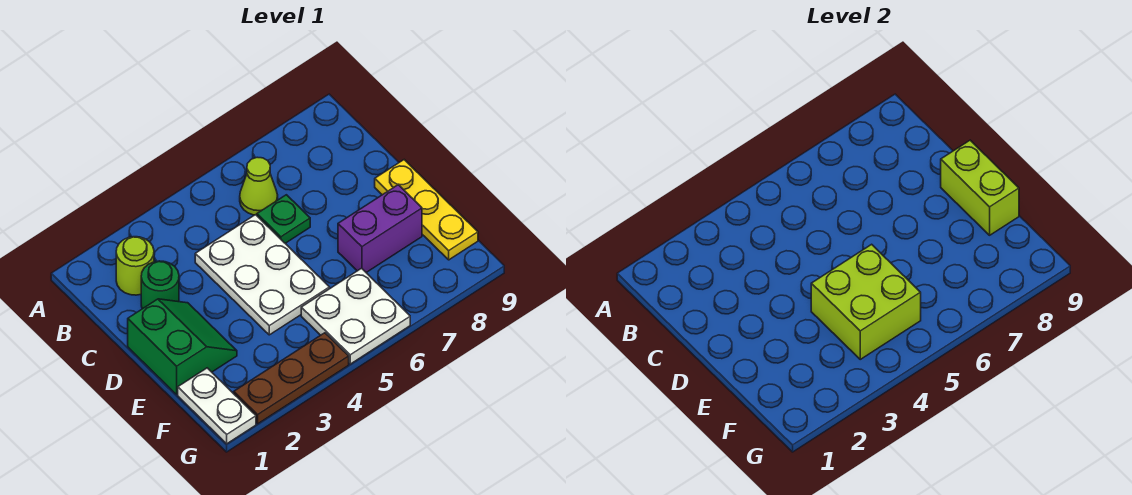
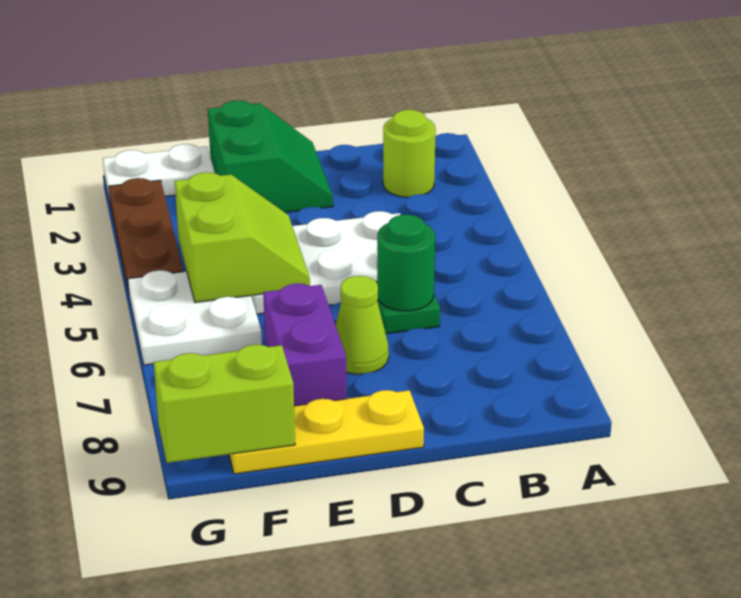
lime 1x1 cone [240,157,278,215] -> lime 1x1 cone moved to [336,276,389,374]
green 1x1 round brick [141,261,179,309] -> green 1x1 round brick moved to [377,214,435,311]
green 2x2 slope [128,299,237,394] -> green 2x2 slope turned to [208,100,333,212]
lime 1x2 brick [941,140,1019,235] -> lime 1x2 brick moved to [154,345,295,463]
lime 2x2 brick [811,244,921,359] -> lime 2x2 slope [175,172,310,303]

